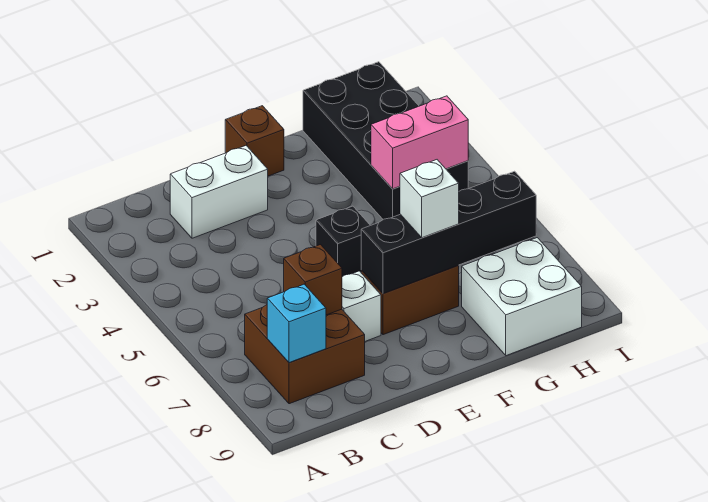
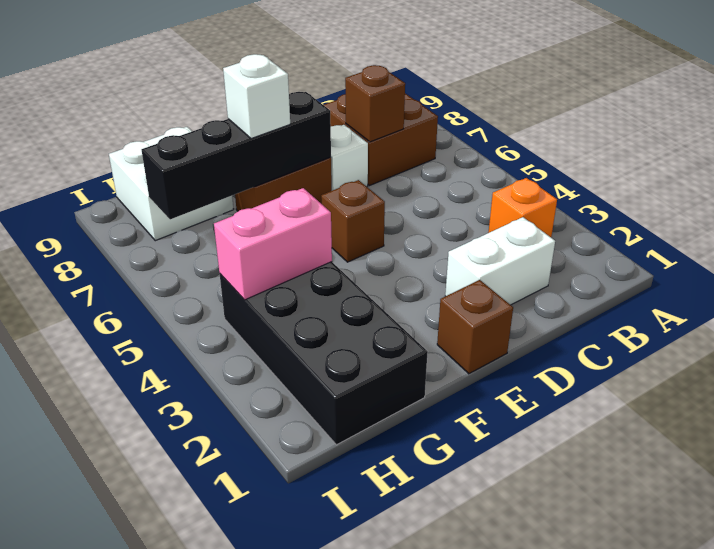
none -> orange 1x1 brick [488,178,557,237]
cyan 1x1 brick [267,284,326,363] -> none
black 1x1 brick [316,206,370,277] -> brown 1x1 brick [321,180,385,262]

